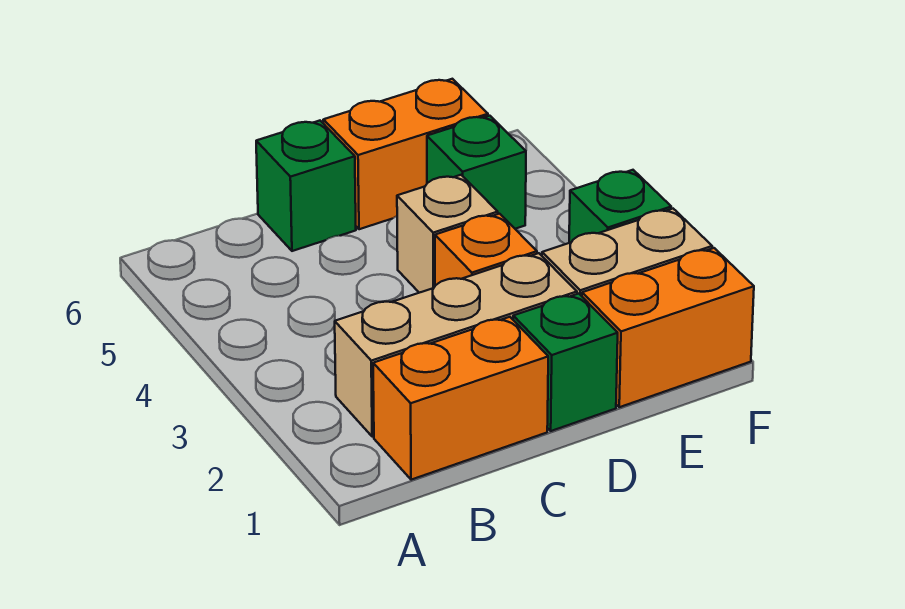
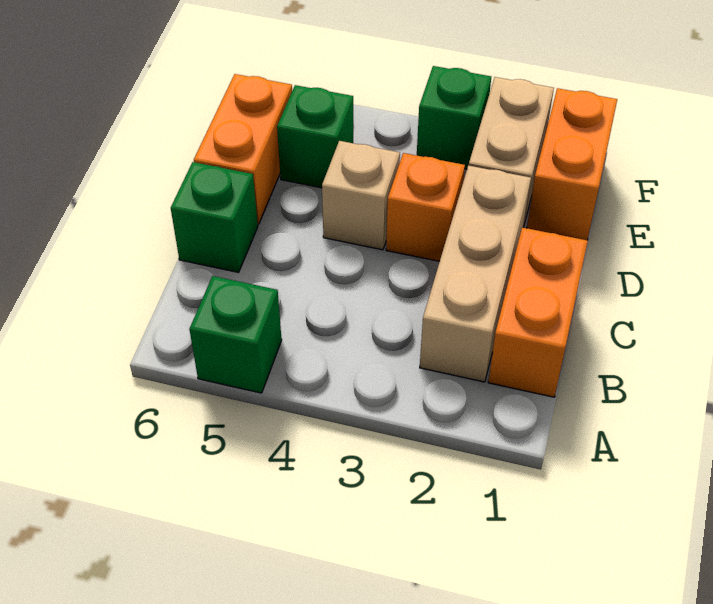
green 1x1 brick [513,294,618,431] -> green 1x1 brick moved to [189,276,282,393]

